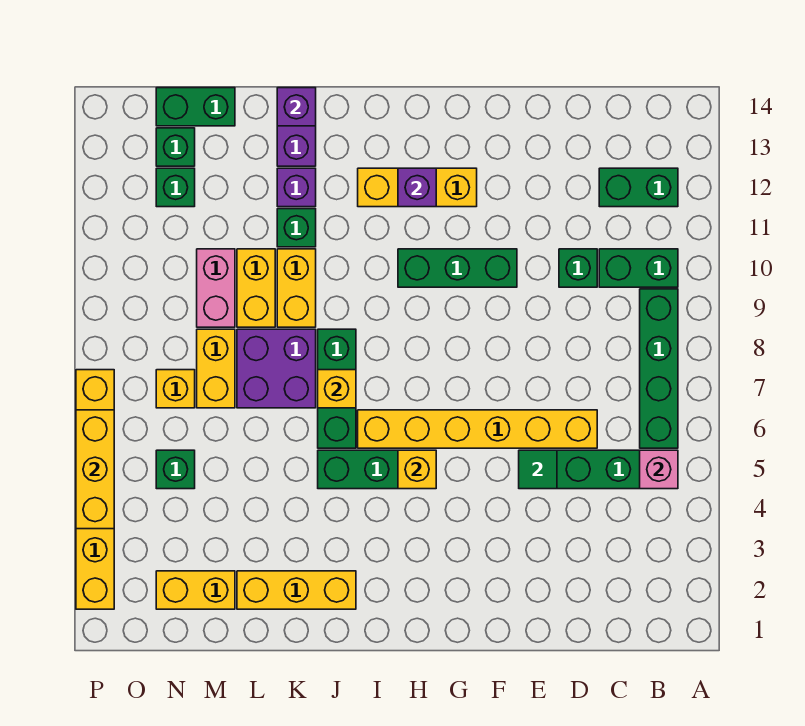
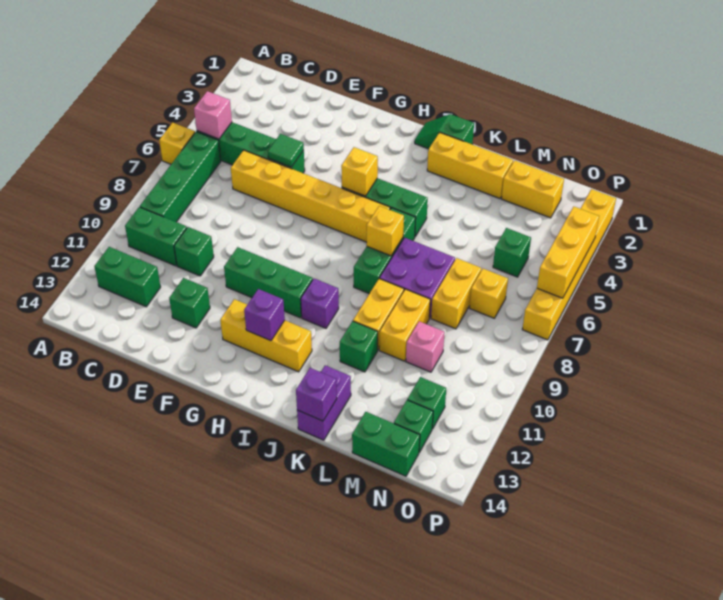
none -> yellow 1x1 brick [159,123,195,164]
none -> green 1x1 brick [169,278,210,328]
none -> green 1x2 slope [415,114,474,149]
purple 1x1 brick [277,168,316,207] -> purple 1x1 brick moved to [301,279,339,328]
pink 1x2 brick [197,249,235,327] -> pink 1x1 brick [406,321,445,372]

